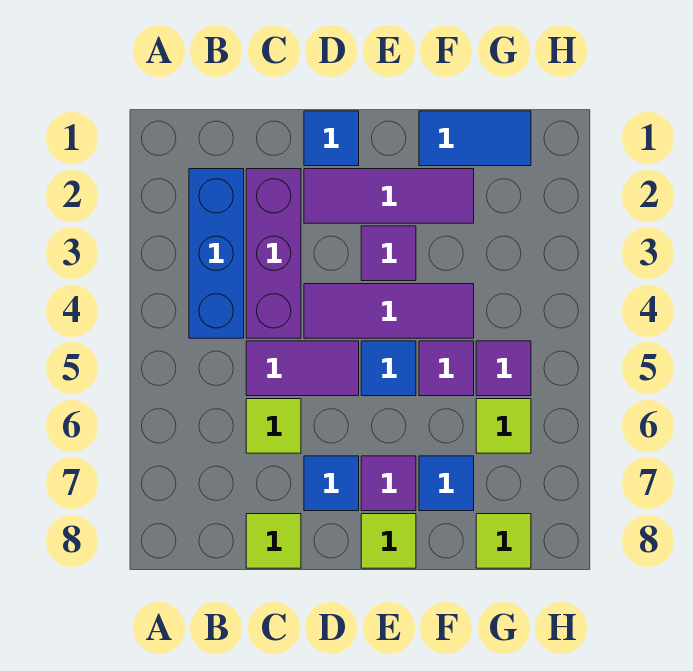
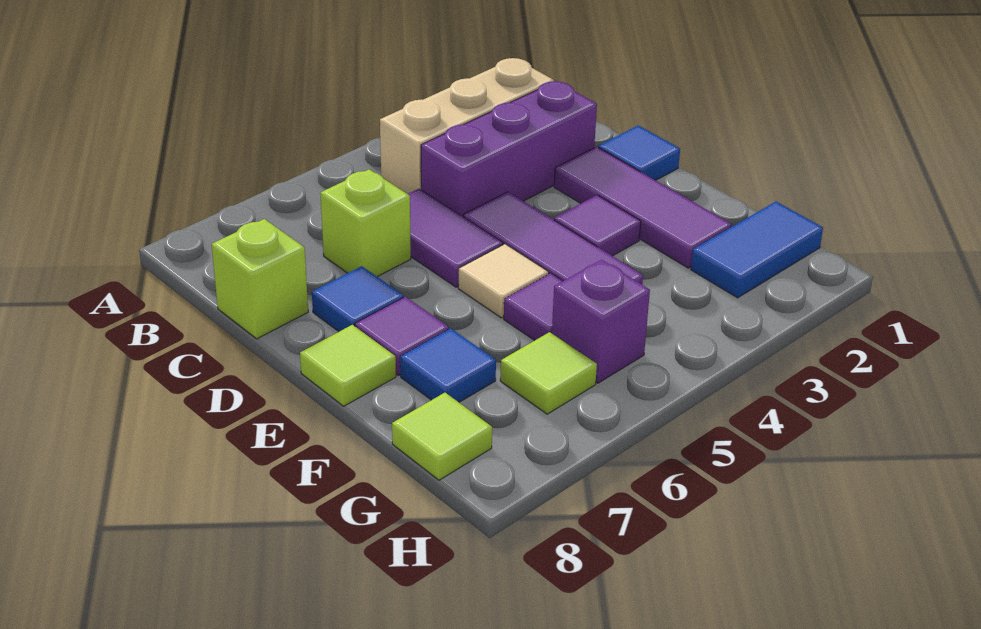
blue 1x3 brick [189,169,244,338] -> tan 1x3 brick [380,58,554,194]
lime 1x1 tile [246,399,301,453] -> lime 1x1 brick [320,169,411,277]
lime 1x1 tile [246,514,301,568] -> lime 1x1 brick [212,219,308,339]
blue 1x1 tile [361,341,416,396] -> tan 1x1 tile [458,244,549,318]
blue 1x2 tile [419,111,531,166] -> blue 1x2 tile turned to [691,202,823,298]
purple 1x1 tile [476,341,531,396] -> purple 1x1 brick [552,260,650,383]

